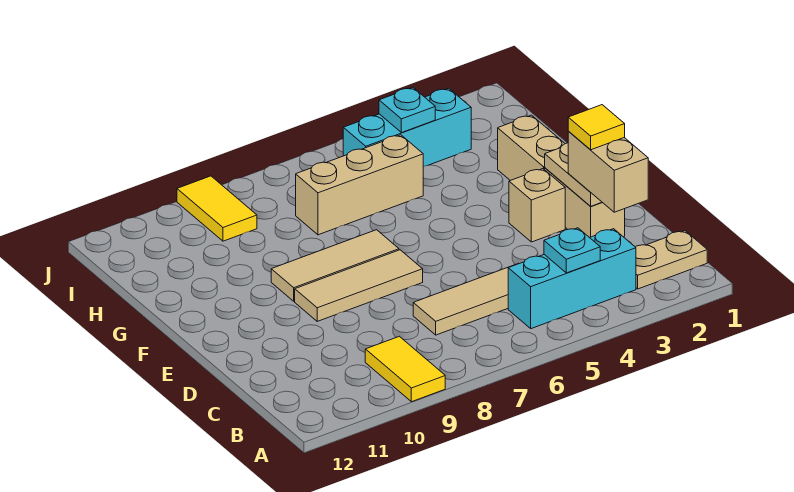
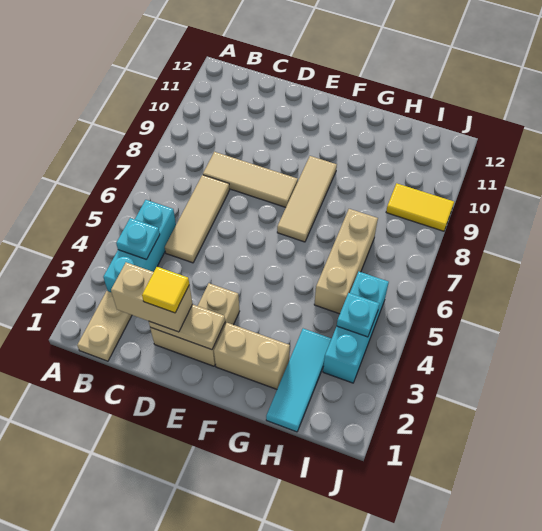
yellow 1x2 tile [365,336,445,402] -> none
tan 1x3 tile [295,250,423,321] -> tan 1x3 tile turned to [203,152,298,207]
none -> cyan 1x3 tile [266,329,332,432]

